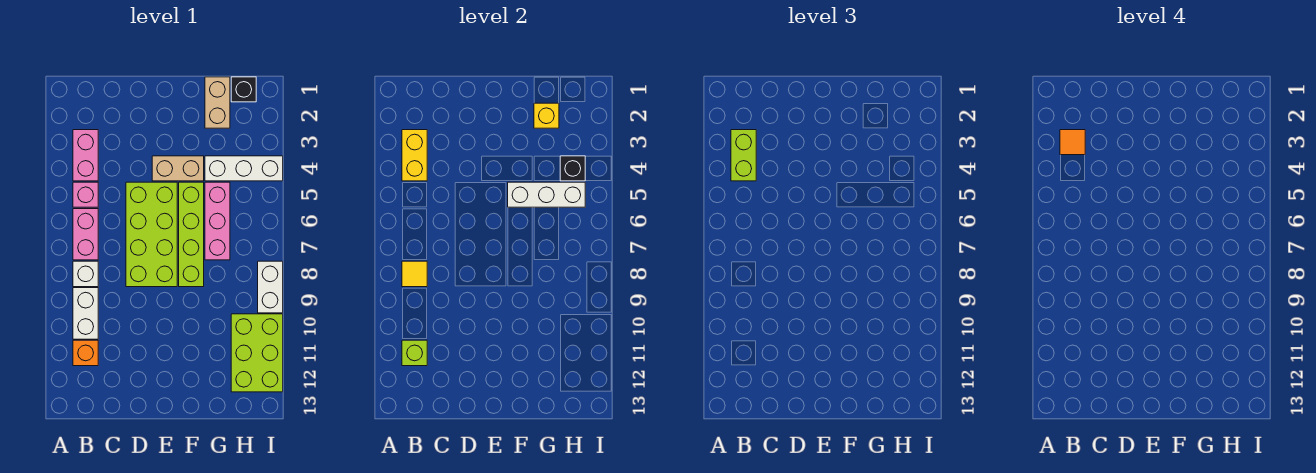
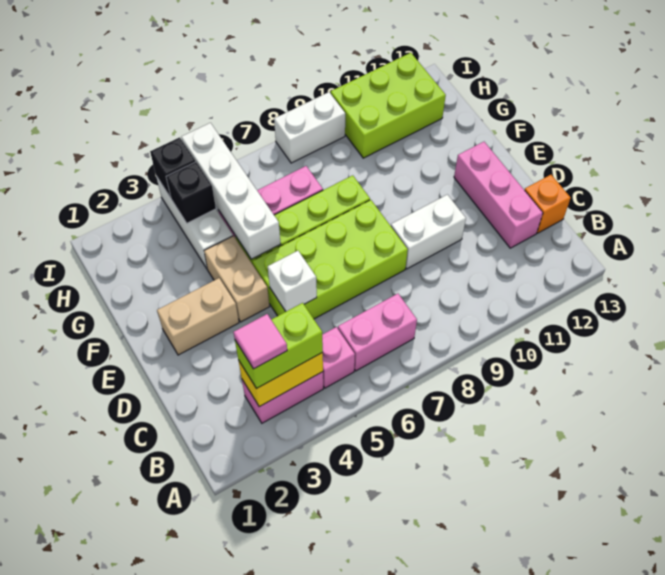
orange 1x1 tile [1060,130,1085,155] -> pink 1x1 tile [233,314,287,369]
white 1x1 brick [73,261,98,287] -> white 1x1 brick moved to [268,251,317,311]
yellow 1x1 tile [402,261,427,287] -> none
white 1x2 brick [73,288,98,339] -> white 1x2 brick moved to [391,195,466,269]
orange 1x1 brick [73,340,98,366] -> orange 1x1 brick moved to [525,175,571,233]
lime 1x1 brick [402,340,427,366] -> none
none -> pink 1x3 brick [454,142,543,248]
white 1x3 brick [508,182,585,207] -> white 1x4 brick [181,123,281,259]
tan 1x2 brick [205,77,230,128] -> tan 1x2 brick moved to [157,278,239,355]
yellow 1x1 brick [534,103,559,128] -> none
black 1x1 brick [231,77,256,102] -> black 1x1 brick moved to [150,137,195,198]

